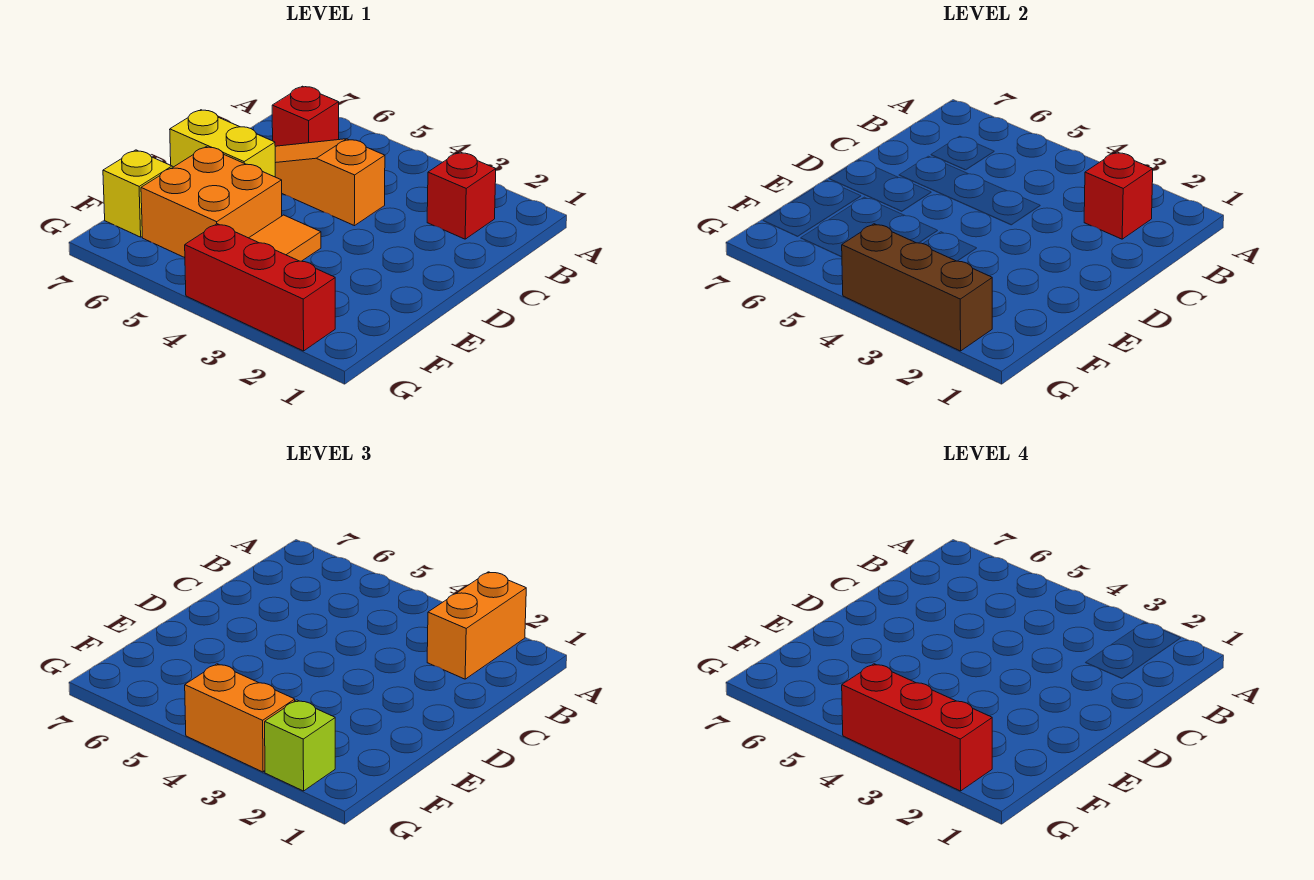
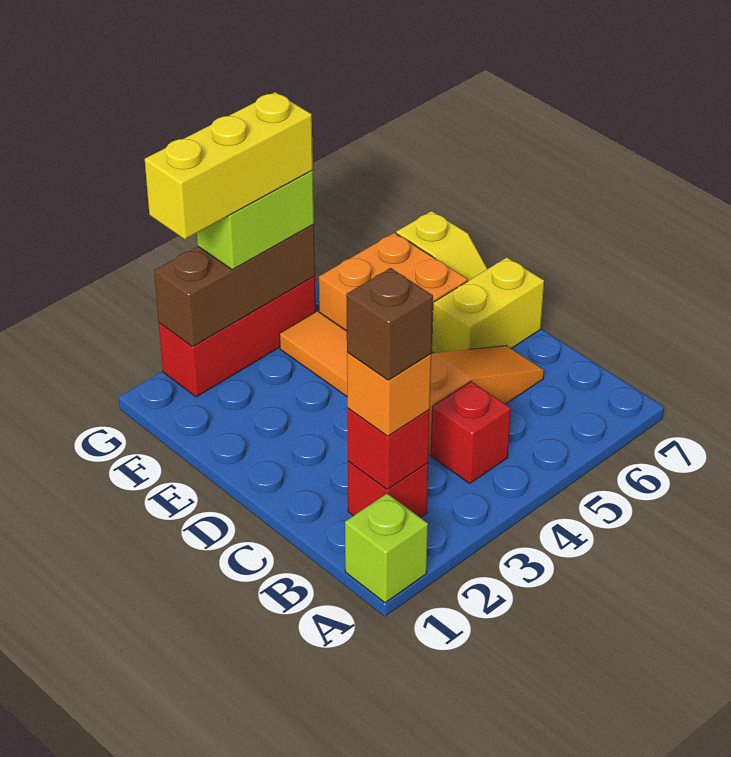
orange 1x2 brick [427,572,526,679] -> orange 1x1 brick [347,352,431,436]
none -> brown 1x1 brick [346,268,433,380]
red 1x1 brick [272,86,339,146] -> red 1x1 brick moved to [431,381,511,484]
lime 1x1 brick [265,700,335,791] -> lime 1x1 brick moved to [345,494,428,603]
red 1x3 brick [842,664,992,791] -> yellow 1x3 brick [145,92,313,239]
orange 1x2 brick [185,664,295,772] -> lime 1x2 brick [197,170,314,270]

